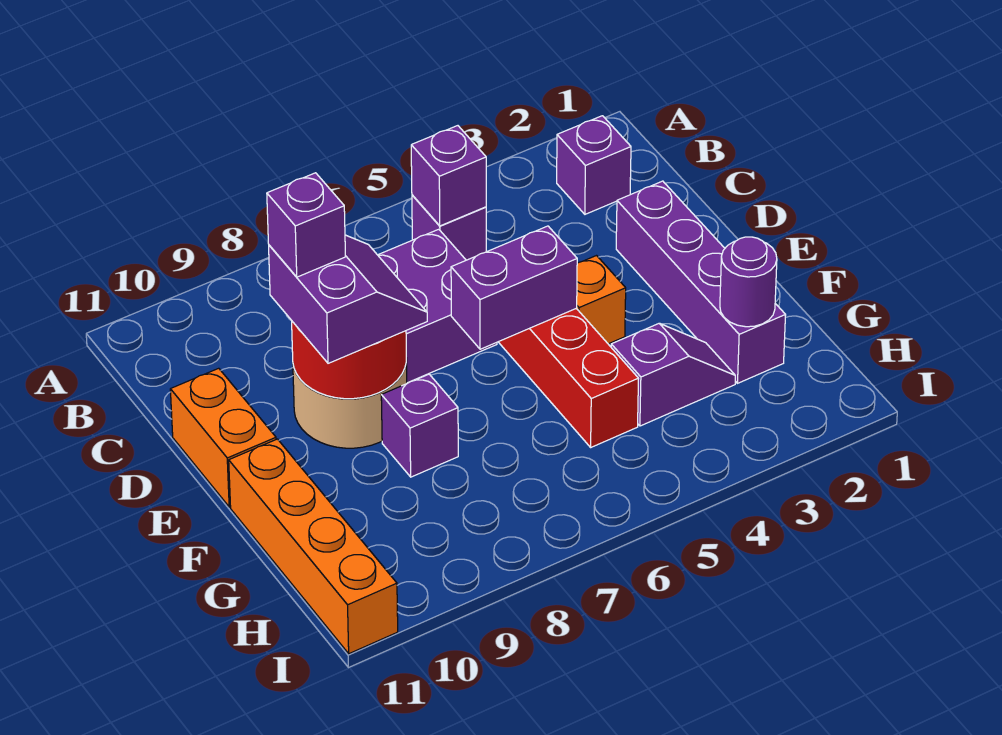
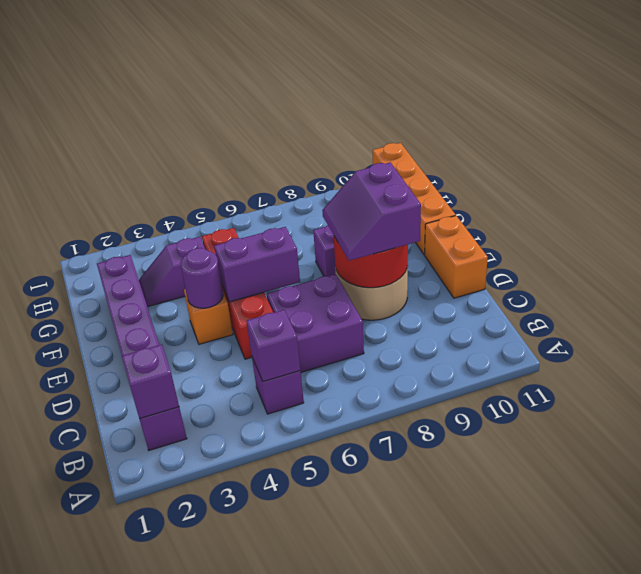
purple 1x1 brick [267,173,345,277] -> purple 1x1 brick moved to [122,344,179,419]
purple 1x1 round brick [720,237,777,327] -> purple 1x1 round brick moved to [181,248,223,308]

